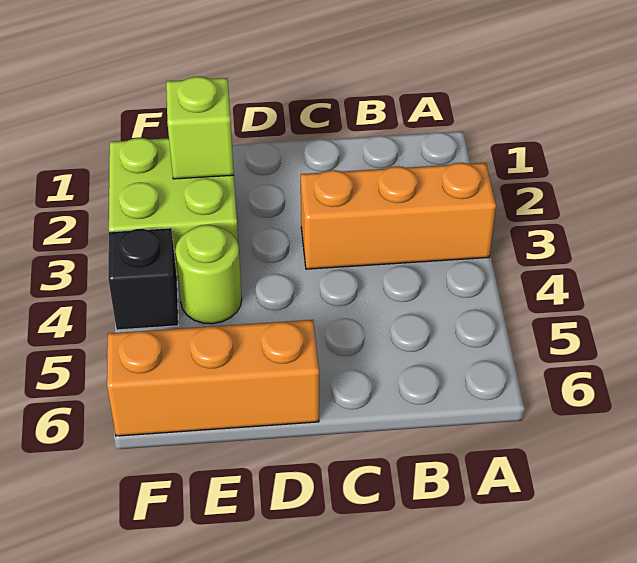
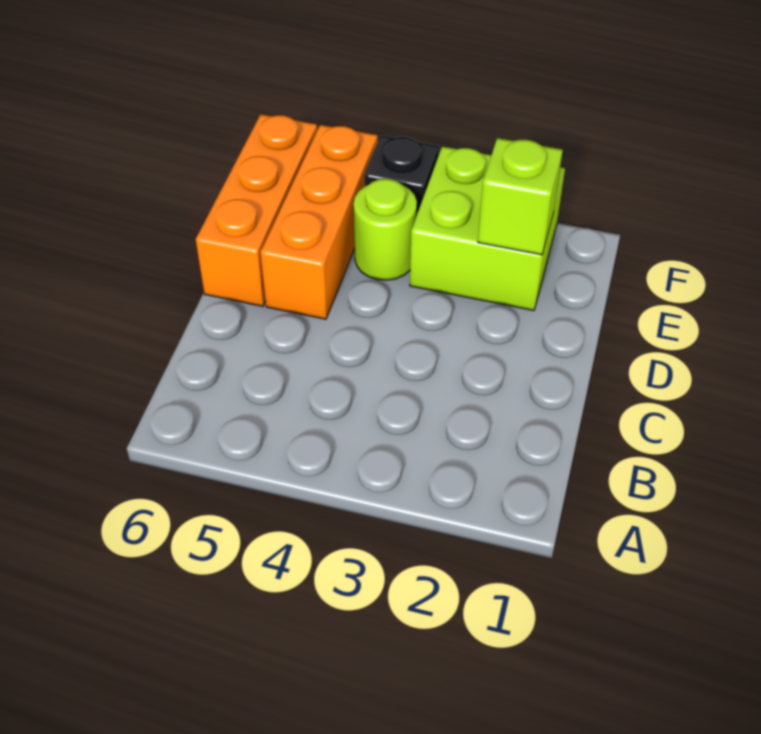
orange 1x3 brick [301,163,496,269] -> orange 1x3 brick moved to [261,125,378,319]

